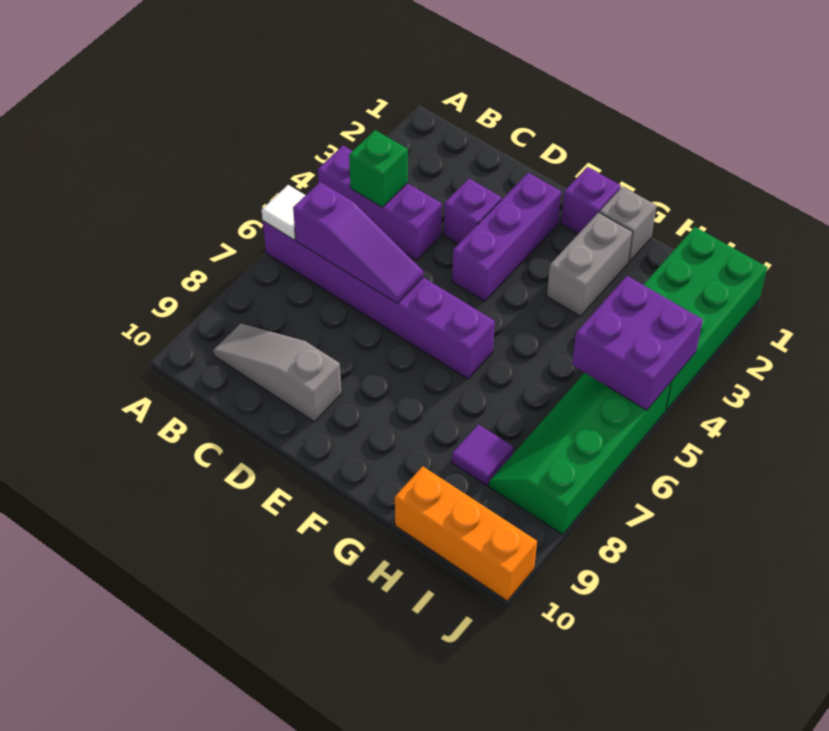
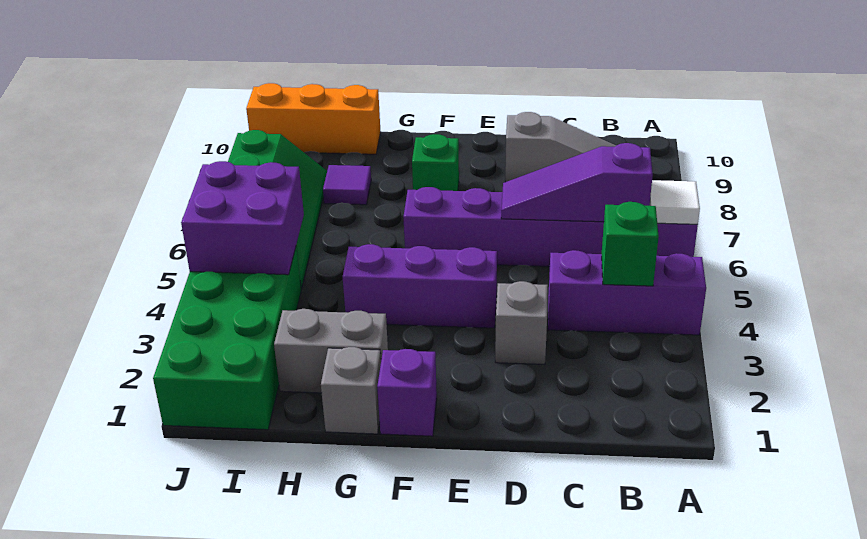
purple 1x1 brick [444,179,502,244] -> grey 1x1 brick [495,281,548,364]
purple 1x3 brick [452,173,561,301] -> purple 1x3 brick turned to [343,244,497,328]
none -> green 1x1 brick [412,134,459,191]
grey 1x2 brick [547,212,633,316] -> grey 1x2 brick turned to [274,309,388,393]

